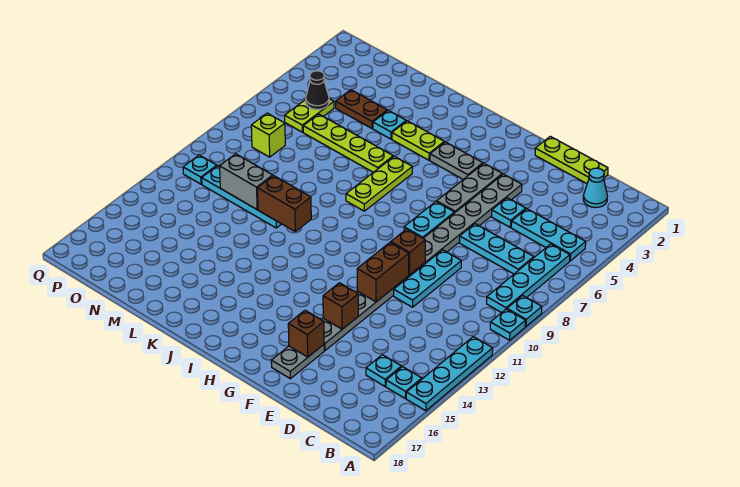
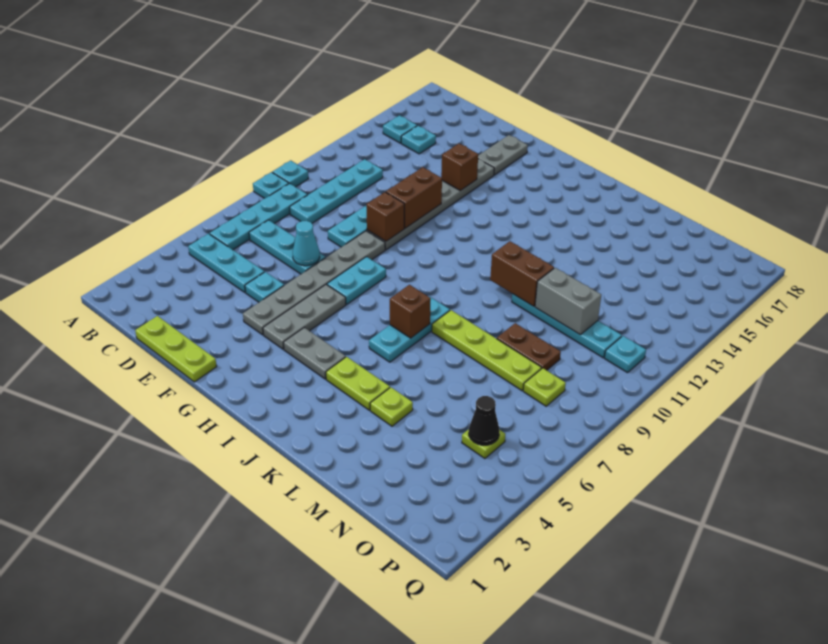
cyan 1x4 plate [406,337,493,411] -> cyan 1x4 plate moved to [290,159,383,223]
cyan 1x1 cone [583,168,607,208] -> cyan 1x1 cone moved to [293,221,320,266]
brown 1x1 brick [288,310,324,357] -> brown 1x1 brick moved to [390,285,431,338]
lime 1x3 plate [346,156,412,211] -> cyan 1x3 plate [369,296,450,362]
lime 1x4 plate [303,114,393,172] -> lime 1x4 plate moved to [432,310,542,391]
cyan 1x1 plate [373,110,406,139] -> lime 1x1 plate [370,387,413,426]
brown 1x2 plate [336,90,387,129] -> brown 1x2 plate moved to [497,323,561,370]
lime 1x2 plate [285,99,334,132] -> lime 1x1 plate [462,429,505,459]
lime 1x1 brick [251,113,285,157] -> lime 1x1 plate [523,368,566,406]

